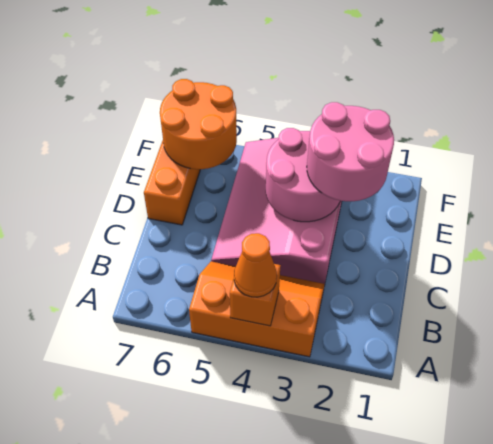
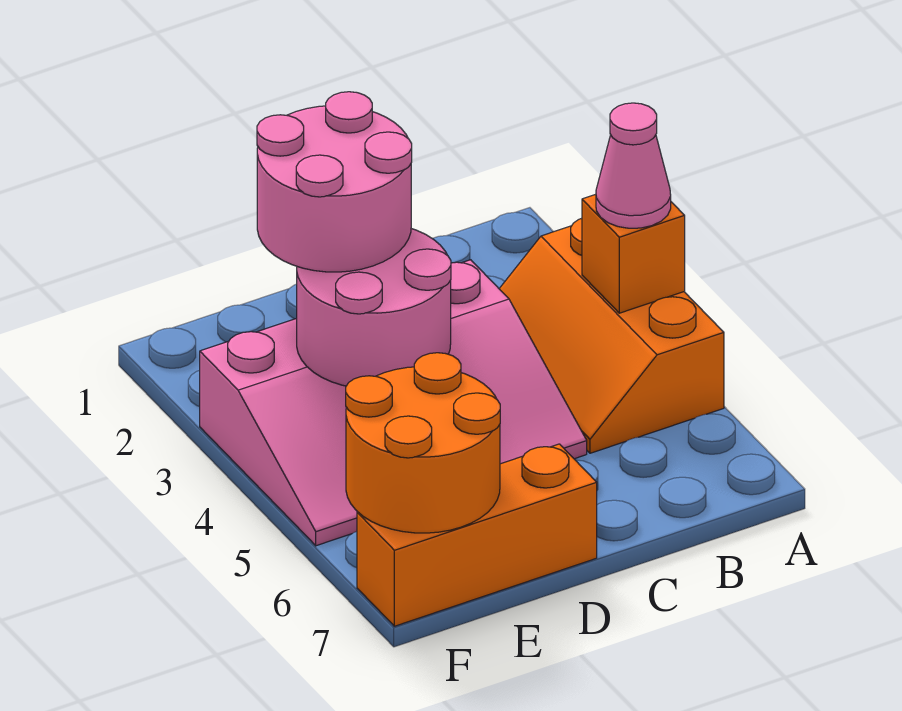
orange 1x1 cone [234,233,277,297] -> pink 1x1 cone [596,103,671,228]

